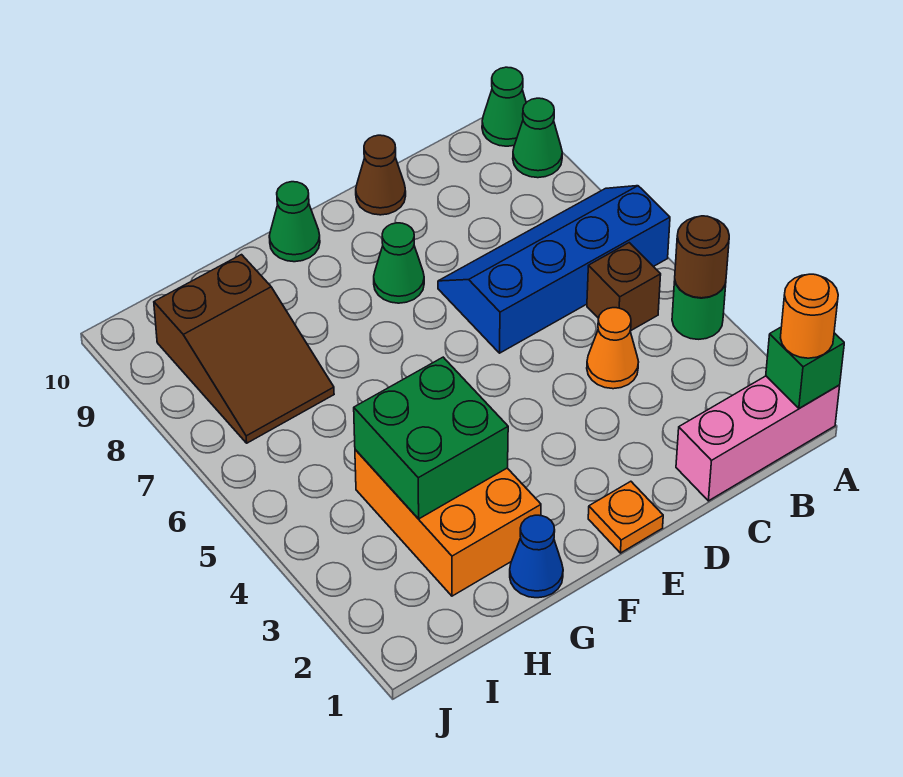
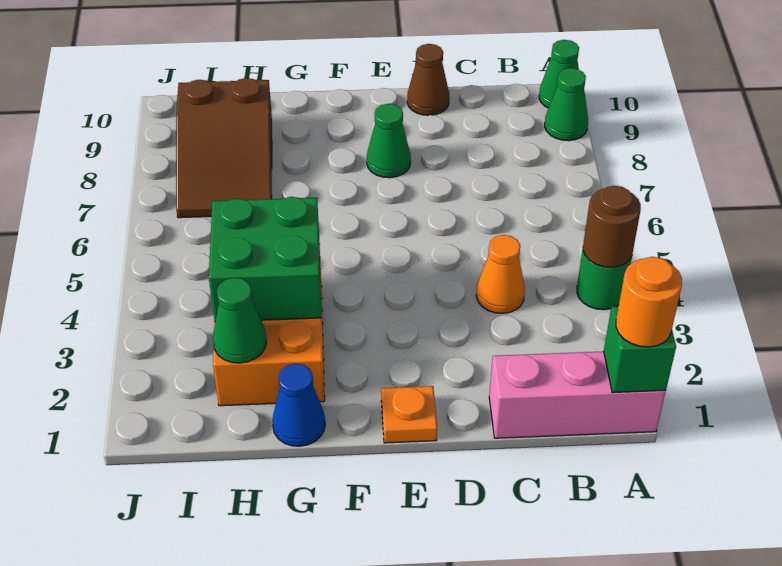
blue 2x4 slope [438,186,670,353] -> none
brown 1x1 brick [587,243,661,331] -> none
green 1x1 cone [269,182,320,262] -> green 1x1 cone moved to [213,278,267,363]

